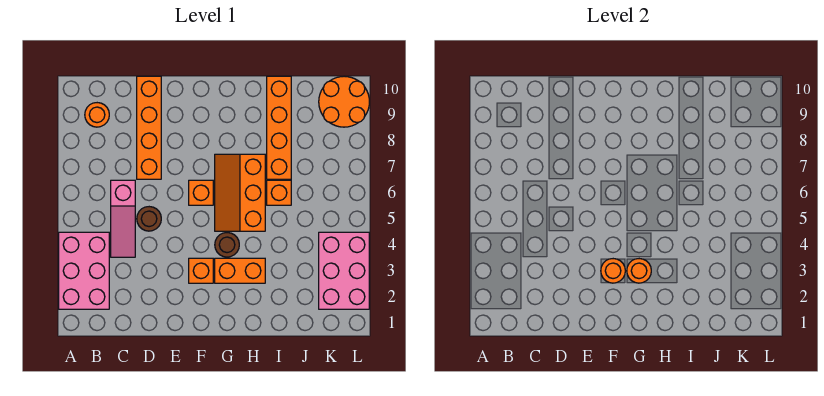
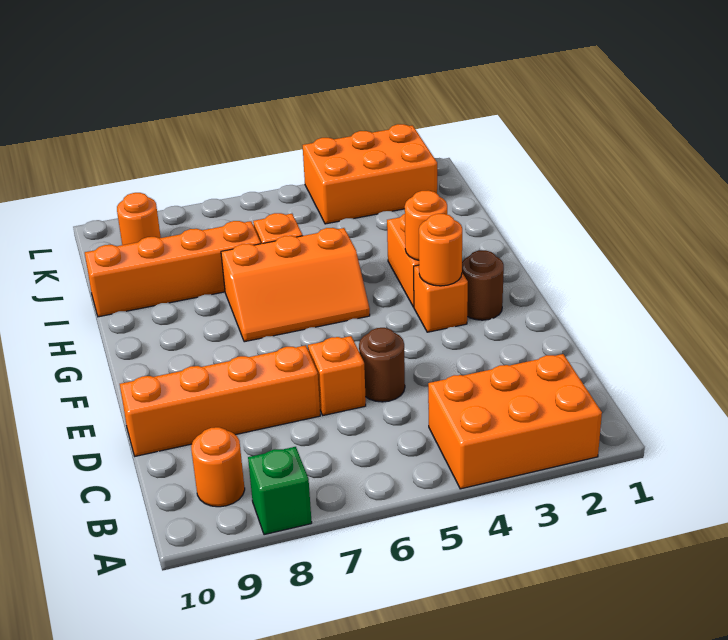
pink 2x3 brick [59,232,109,309] -> orange 2x3 brick [428,354,602,489]
none -> green 1x1 brick [248,447,312,535]
pink 1x3 slope [111,180,135,257] -> none
orange 1x1 brick [189,180,213,205] -> orange 1x1 brick moved to [308,336,366,415]
brown 1x1 round brick [215,233,239,257] -> brown 1x1 round brick moved to [462,250,504,320]
pink 2x3 brick [319,232,369,309] -> orange 2x3 brick [303,124,437,224]
orange 2x2 round brick [319,76,369,127] -> orange 1x1 round brick [117,193,161,245]

